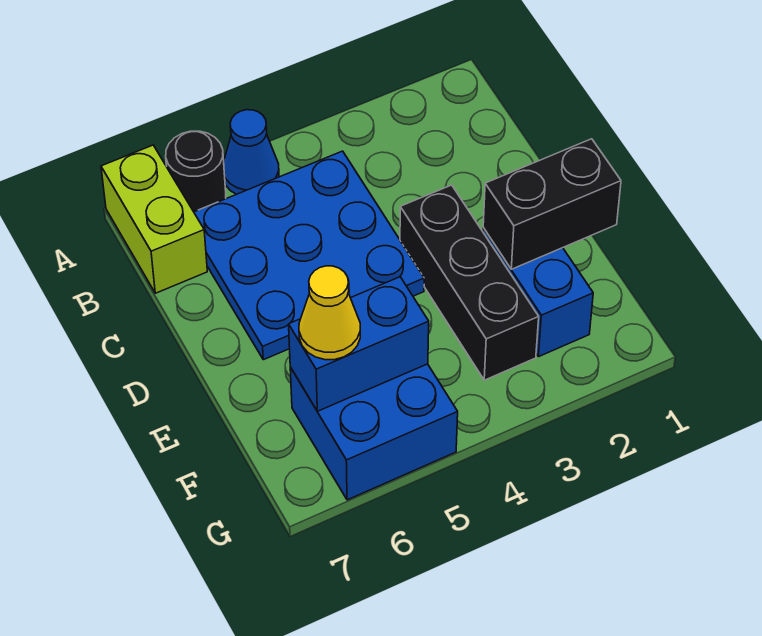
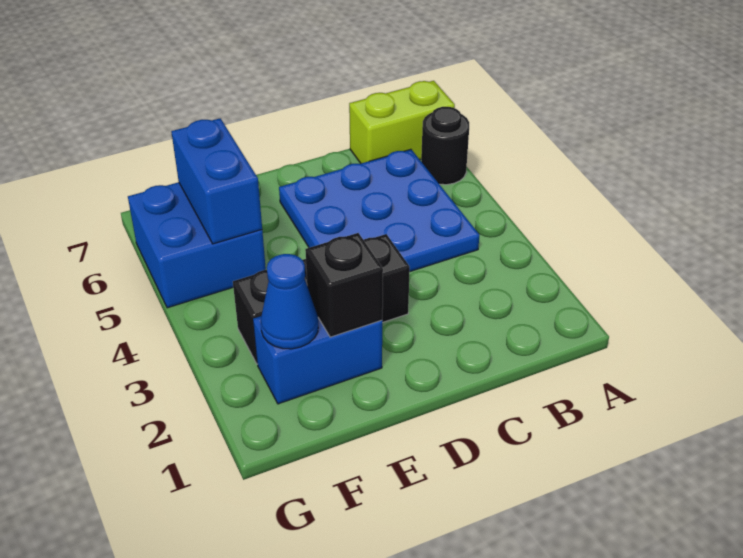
blue 1x1 cone [224,110,279,194] -> blue 1x1 cone moved to [261,254,318,349]
black 1x2 brick [483,139,621,269] -> black 1x1 brick [305,233,383,337]
yellow 1x1 cone [299,266,360,360] -> none

